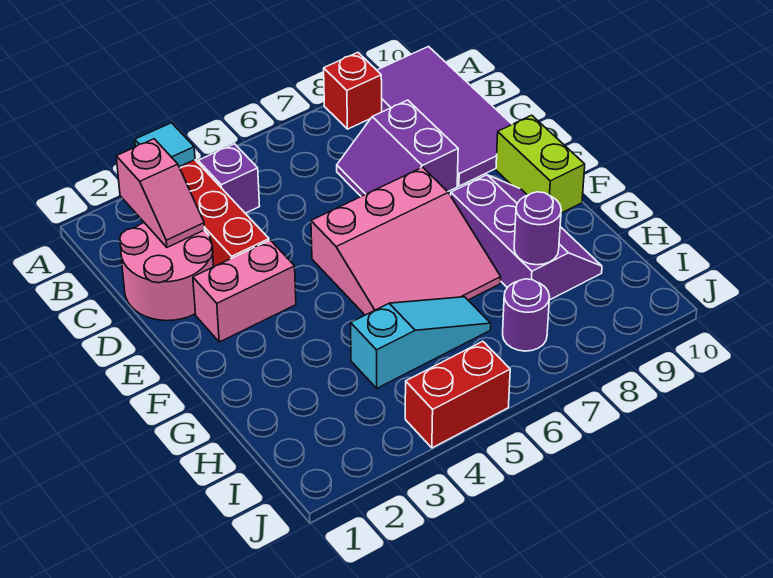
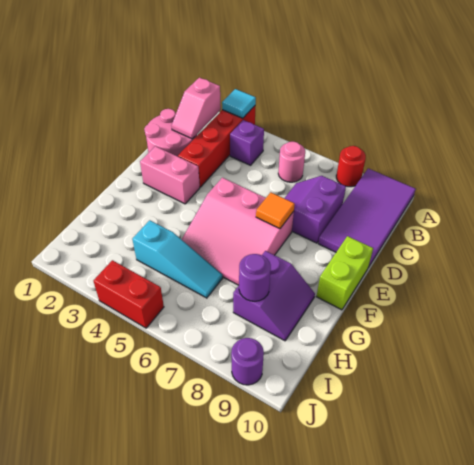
red 1x1 brick [324,53,382,129] -> red 1x1 round brick [336,146,366,187]
none -> pink 1x1 round brick [278,142,305,182]
none -> orange 1x1 tile [256,192,295,229]
purple 2x3 slope [451,175,602,300] -> purple 2x2 slope [233,251,315,341]
purple 1x1 round brick [503,279,550,351] -> purple 1x1 round brick moved to [231,338,264,385]

